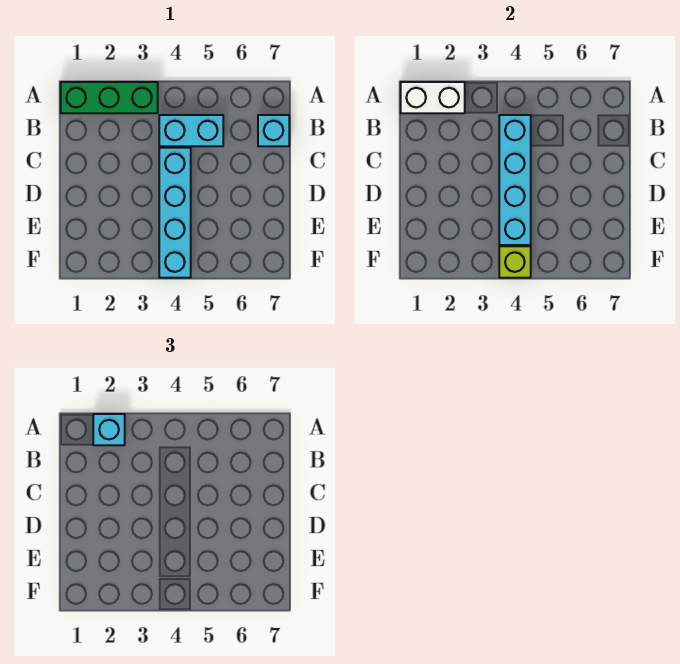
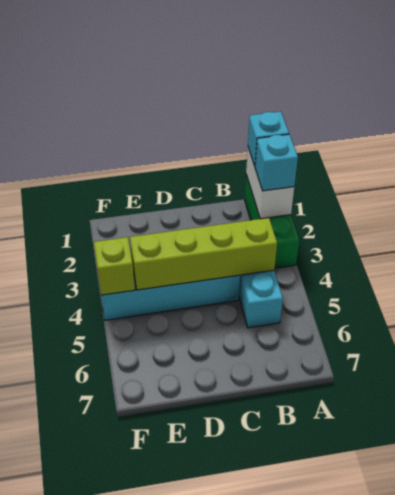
cyan 1x4 brick [499,115,531,245] -> lime 1x4 brick [130,218,277,290]
cyan 1x1 brick [258,115,289,146] -> cyan 1x1 brick moved to [248,112,289,166]

